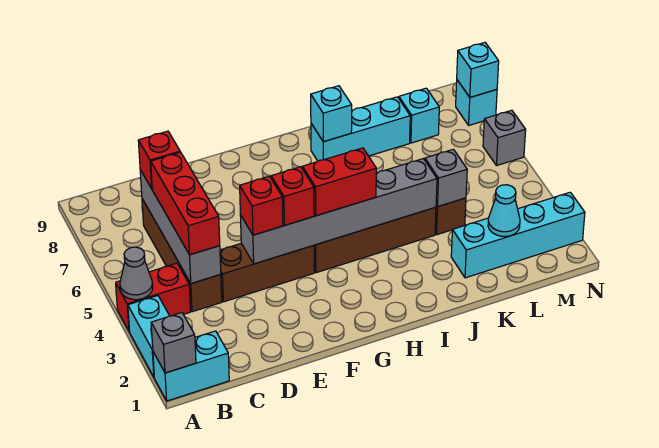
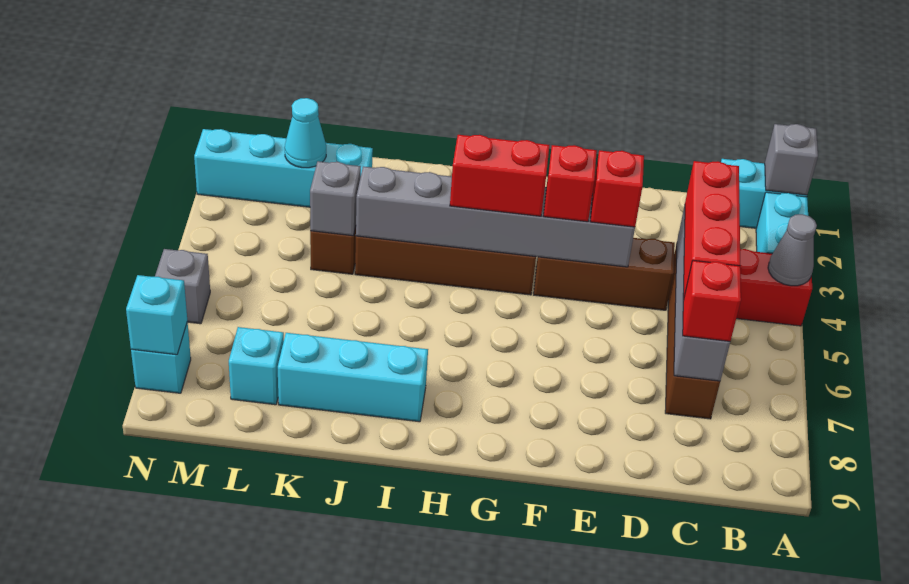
cyan 1x1 brick [311,86,352,142] -> none

